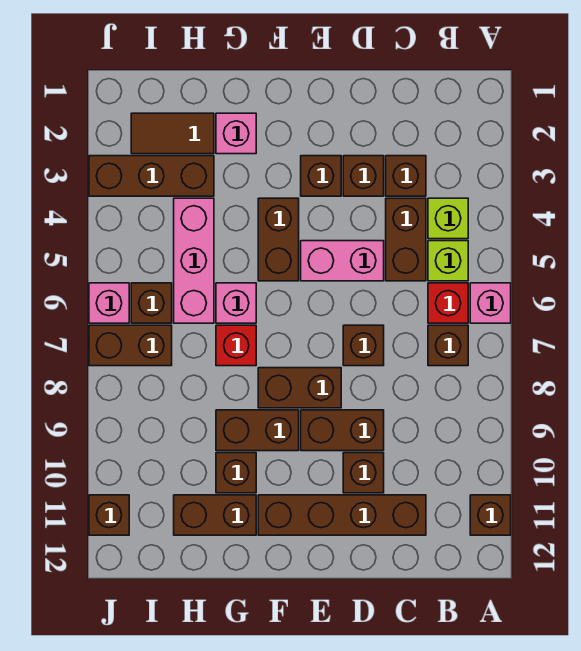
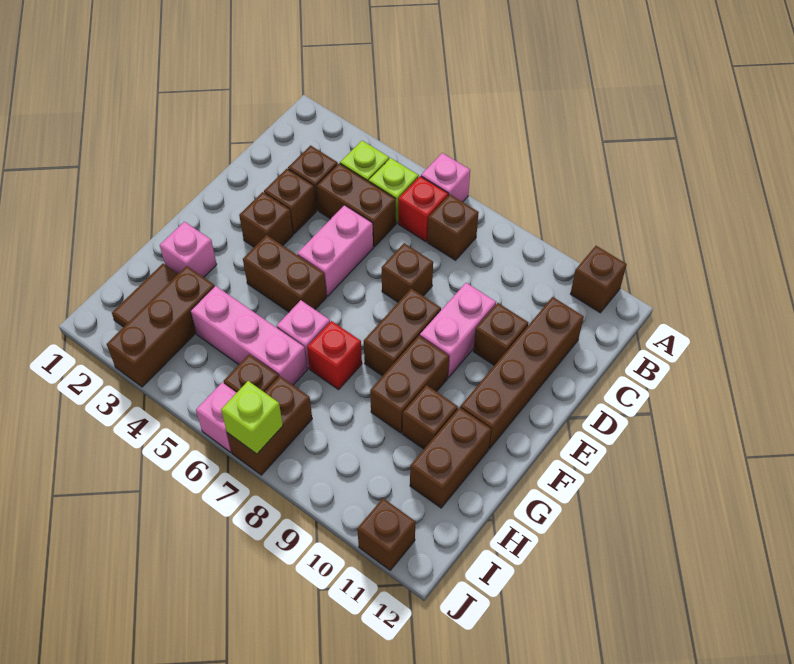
brown 1x2 brick [301,410,384,451] -> pink 1x2 brick [420,283,496,377]
none -> lime 1x1 brick [221,381,283,454]

